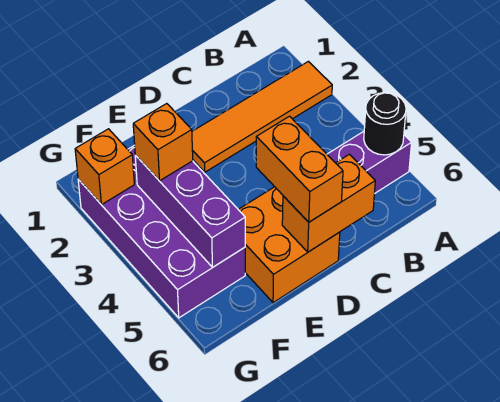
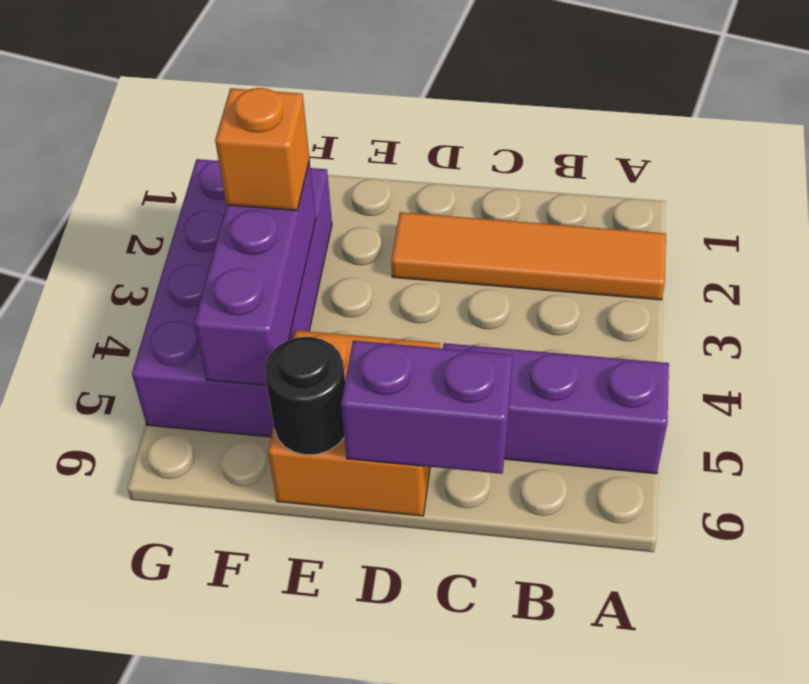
black 1x1 round brick [364,93,406,155] -> black 1x1 round brick moved to [265,337,345,455]
orange 1x2 brick [282,154,375,252] -> purple 1x2 brick [341,341,512,474]
orange 1x2 brick [256,116,343,222] -> none
orange 1x1 brick [75,129,134,205] -> none

